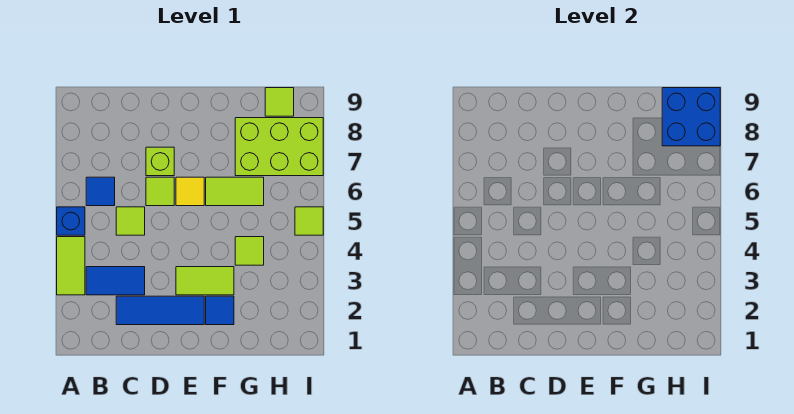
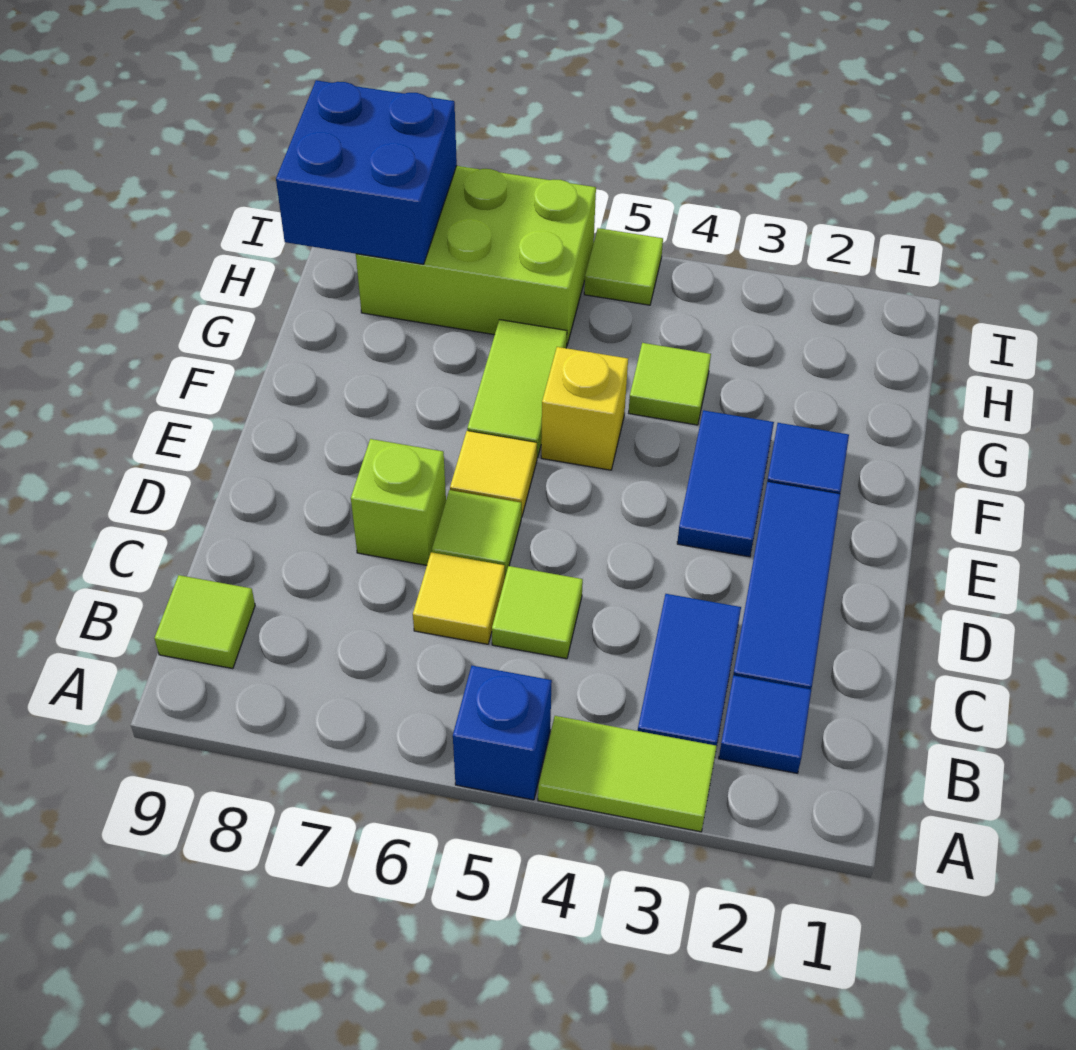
blue 1x1 tile [86,177,115,206] -> blue 1x1 tile moved to [719,675,811,773]
none -> yellow 1x1 tile [413,552,505,644]
lime 1x2 tile [176,267,234,295] -> blue 1x2 tile [677,410,774,557]
none -> yellow 1x1 brick [541,347,628,470]
lime 2x3 brick [235,118,323,176] -> lime 2x3 brick turned to [356,166,596,345]
lime 1x1 tile [265,88,294,116] -> lime 1x1 tile moved to [154,575,255,669]

